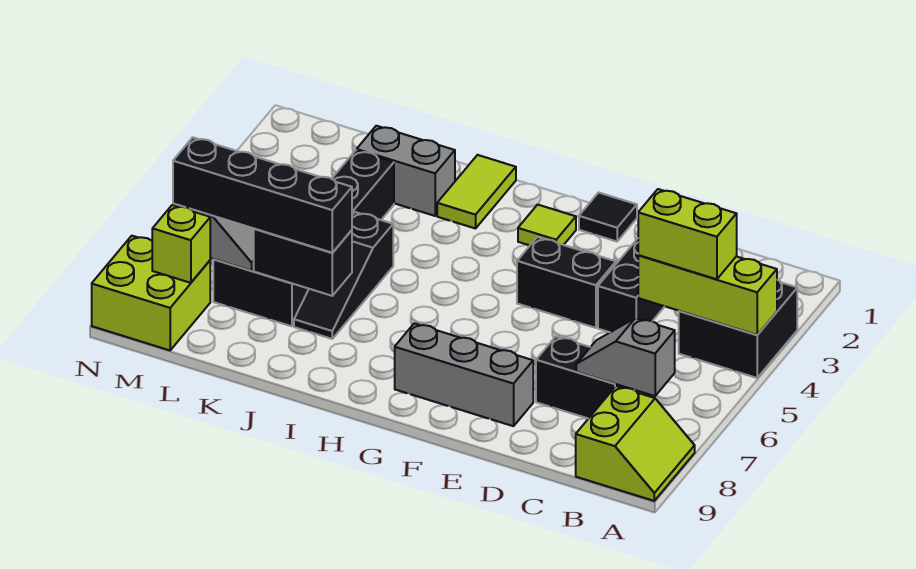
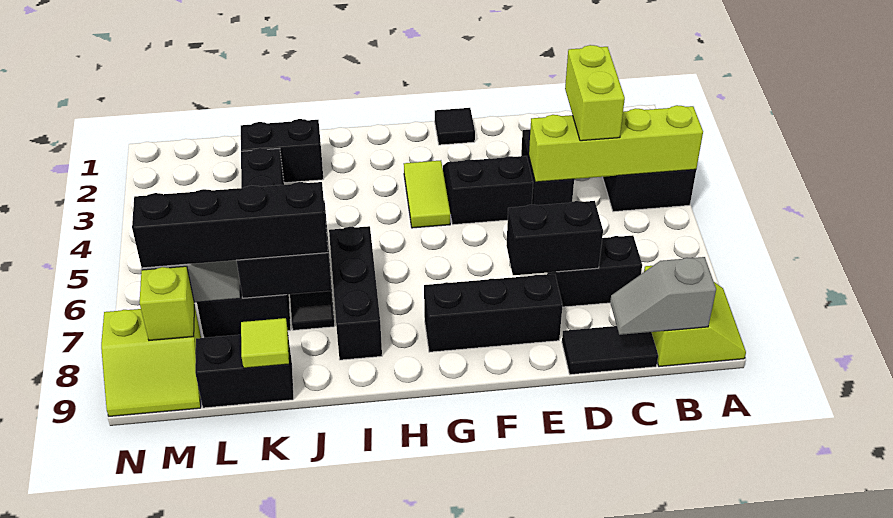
lime 1x3 brick [638,255,777,335] -> lime 1x4 brick [529,105,703,182]
lime 1x2 brick [638,189,737,279] -> lime 1x2 brick turned to [565,45,625,141]
grey 1x2 slope [576,318,675,396] -> grey 1x2 slope moved to [610,257,716,335]
none -> black 1x2 tile [562,326,658,375]
none -> black 1x2 brick [506,201,603,275]
grey 1x3 brick [395,323,533,426] -> black 1x3 brick [424,274,563,352]
lime 1x1 tile [518,205,576,245] -> lime 1x1 tile moved to [241,318,289,368]
lime 1x2 tile [437,155,516,229] -> lime 1x2 tile moved to [404,160,450,228]
none -> black 1x3 brick [329,226,382,360]
grey 1x2 brick [357,126,455,216] -> black 1x2 brick [241,119,323,183]
none -> black 1x2 brick [195,335,294,408]
lime 2x2 brick [92,236,210,350] -> lime 2x2 slope [101,305,201,416]

